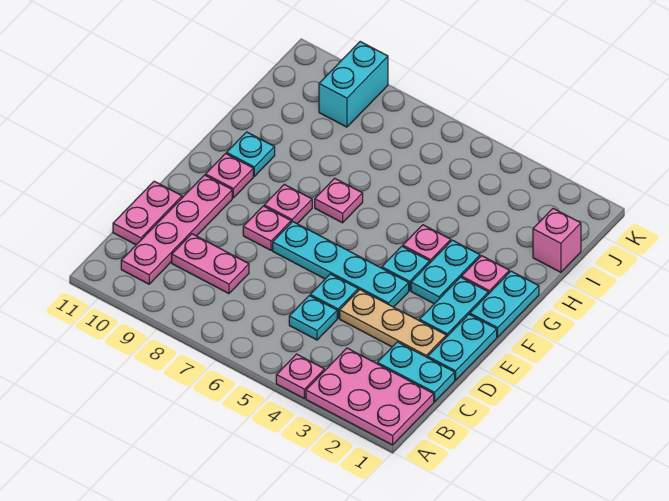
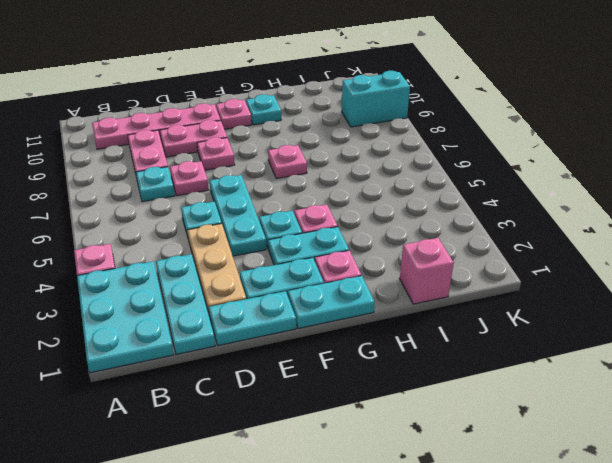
pink 2x3 plate [306,348,434,445] -> cyan 2x3 plate [77,261,174,373]
cyan 1x2 plate [377,342,455,402] -> cyan 1x3 plate [156,254,215,354]
cyan 1x1 plate [289,296,337,340] -> cyan 1x1 plate moved to [136,167,175,202]
pink 1x2 plate [113,181,182,245] -> pink 1x2 plate moved to [160,120,227,157]
cyan 1x4 plate [273,221,409,307] -> cyan 1x3 plate [210,175,266,256]
pink 1x1 plate [264,184,312,224] -> pink 1x1 plate moved to [170,161,209,196]

